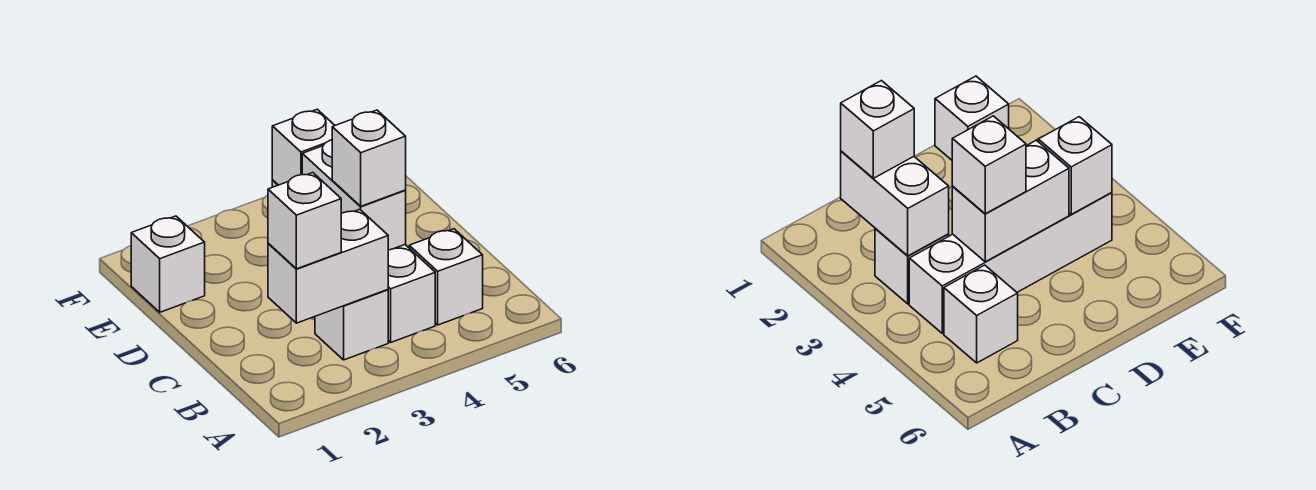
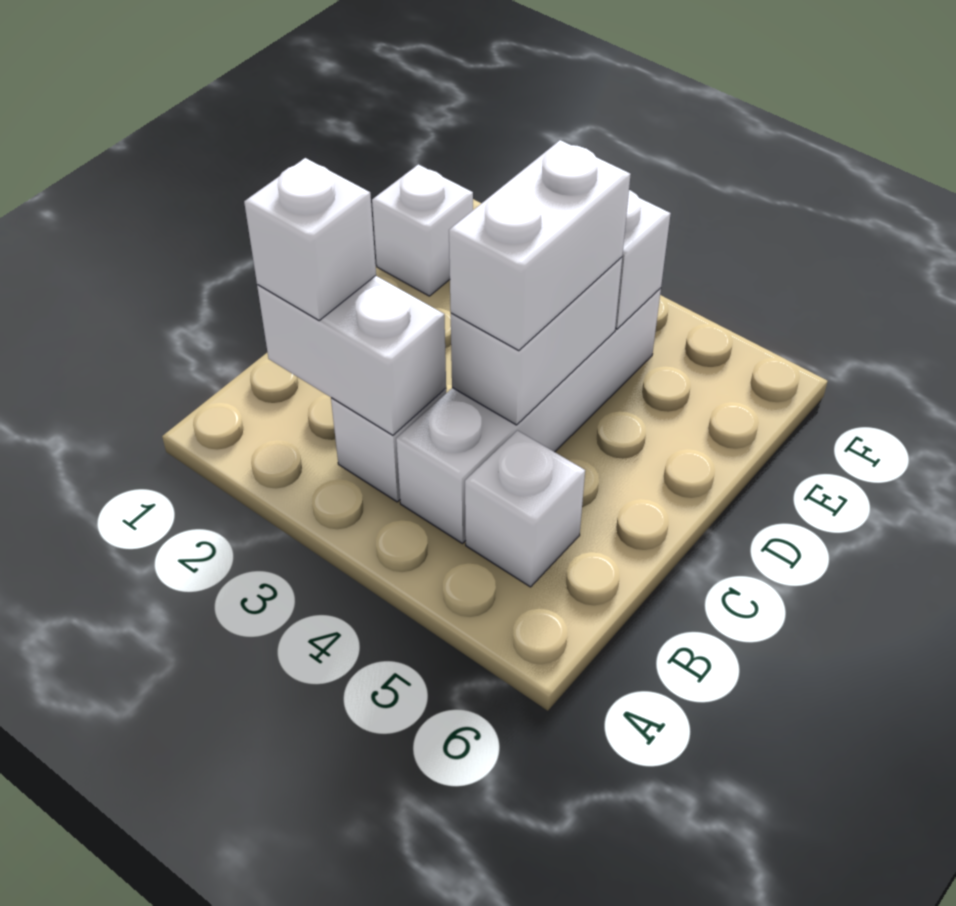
white 1x1 brick [332,110,406,206] -> white 1x2 brick [449,140,631,351]

